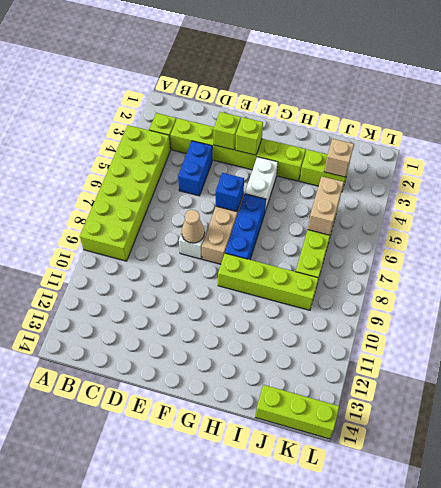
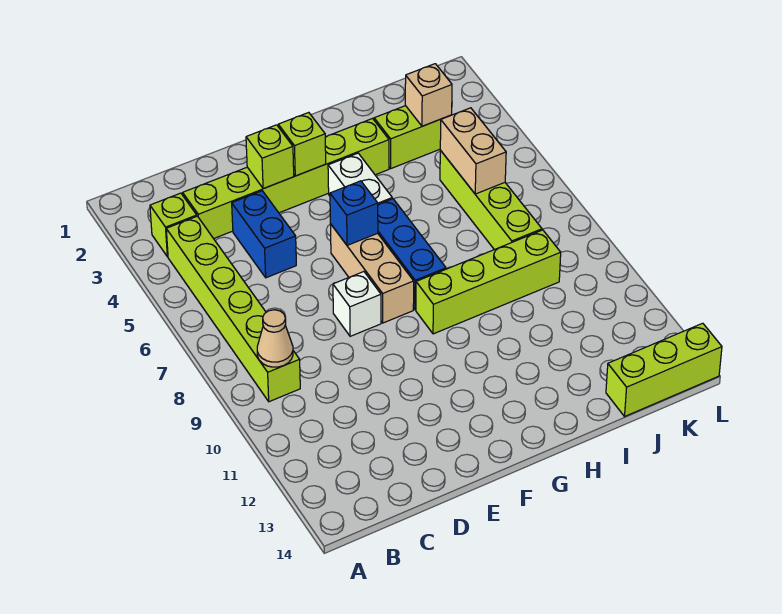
lime 2x6 brick [80,125,170,261] -> lime 1x6 brick [166,216,300,402]
tan 1x1 cone [182,210,205,243] -> tan 1x1 cone moved to [257,310,293,367]

